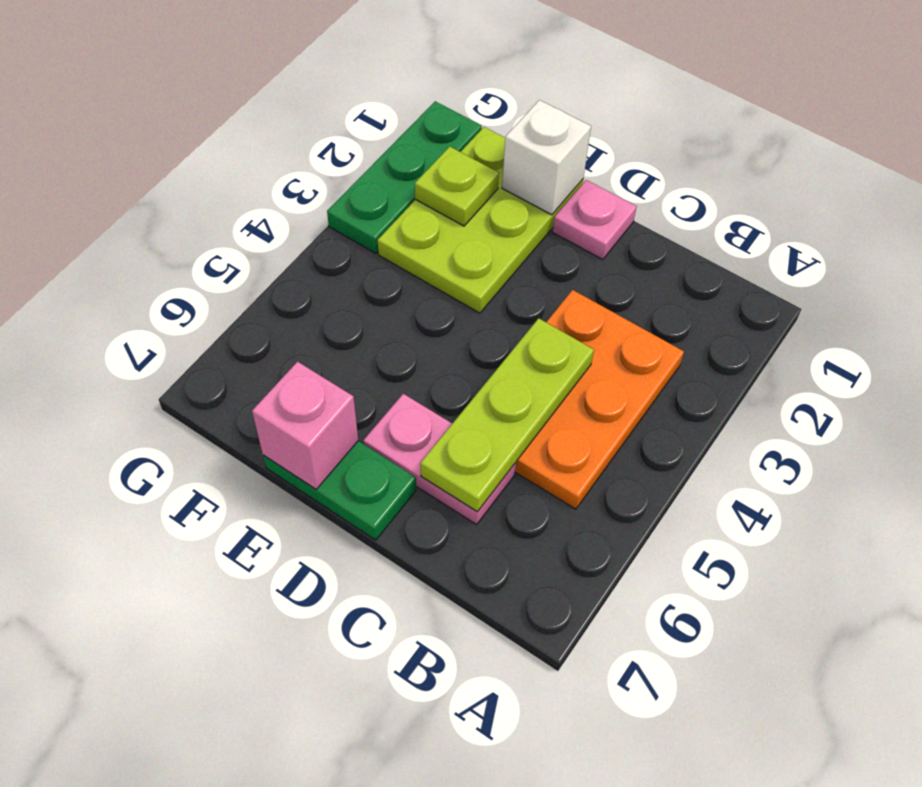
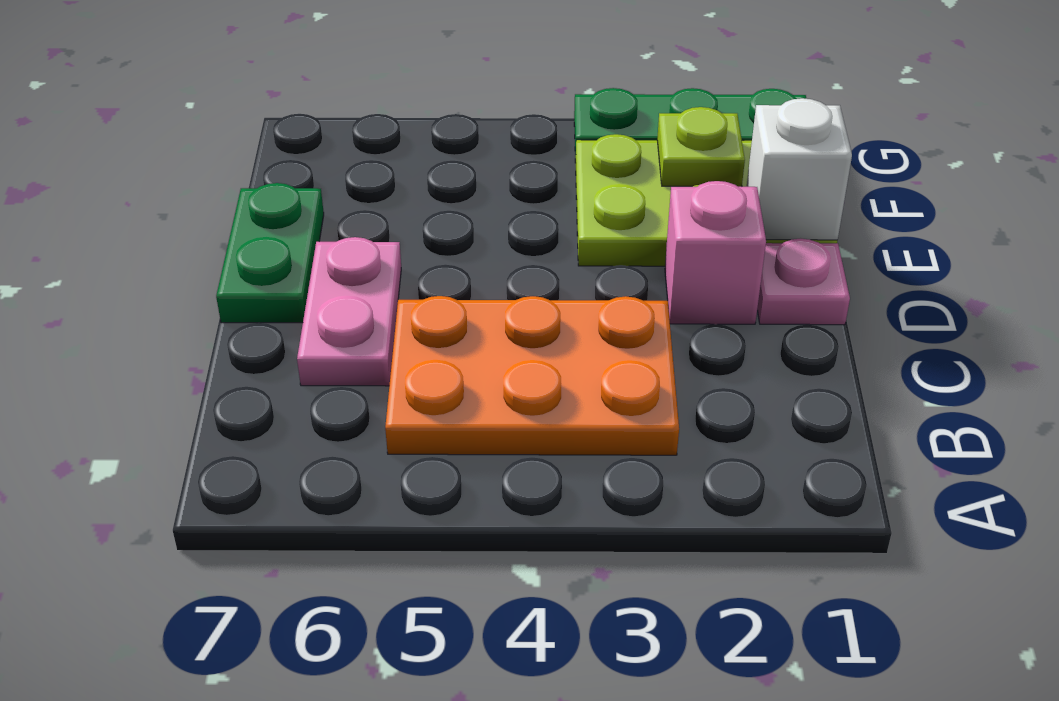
lime 1x3 plate [420,318,594,512] -> none
pink 1x1 brick [252,362,358,489] -> pink 1x1 brick moved to [665,181,766,324]

